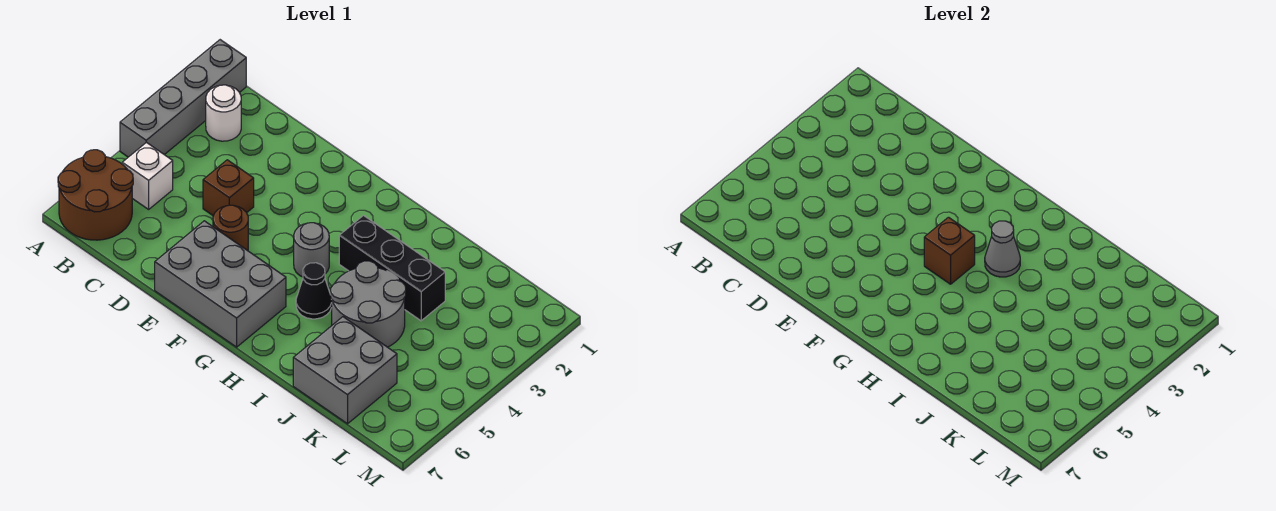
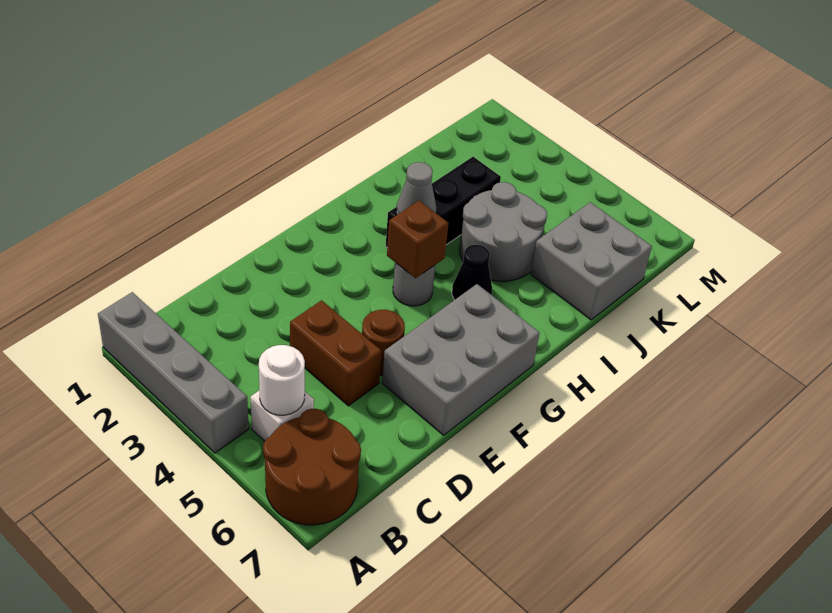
white 1x1 round brick [206,85,241,141] -> white 1x1 round brick moved to [259,345,305,415]
brown 1x1 brick [203,160,254,216] -> brown 1x2 brick [290,300,381,406]

